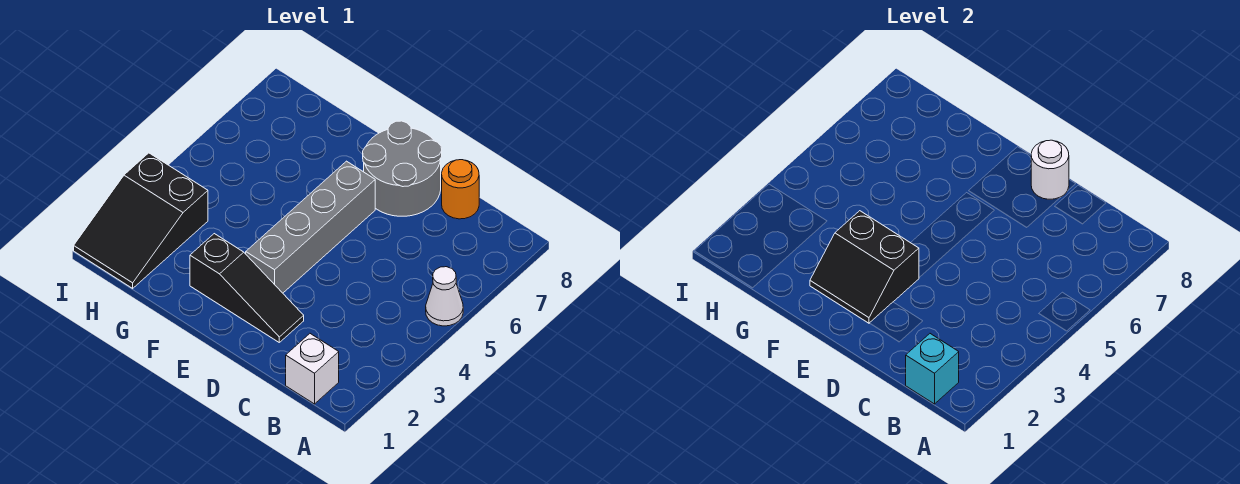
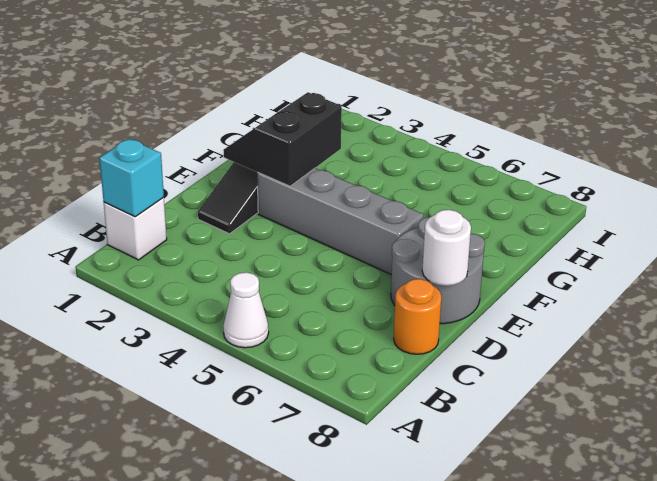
black 2x3 slope [74,153,208,288] -> none

